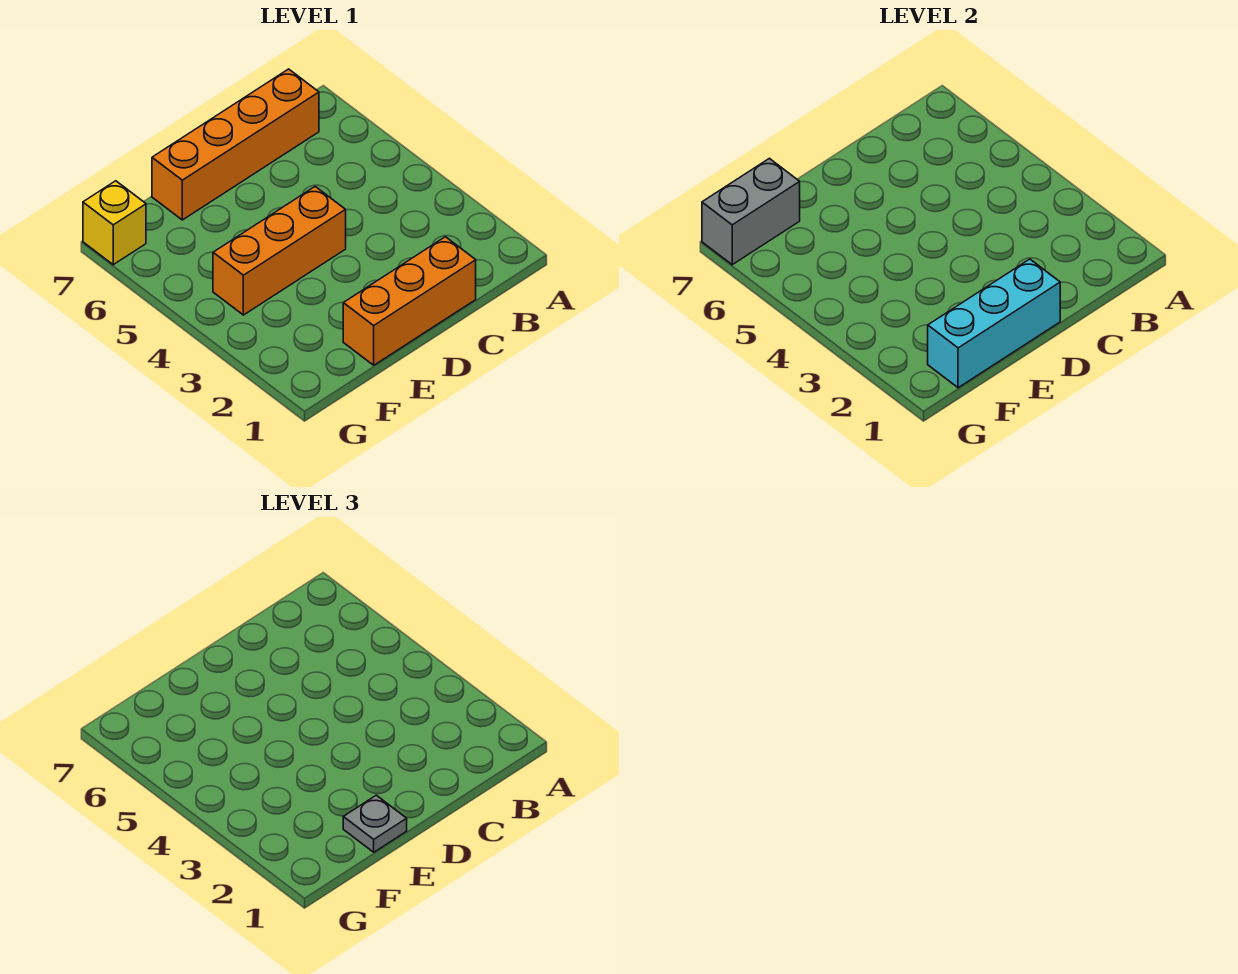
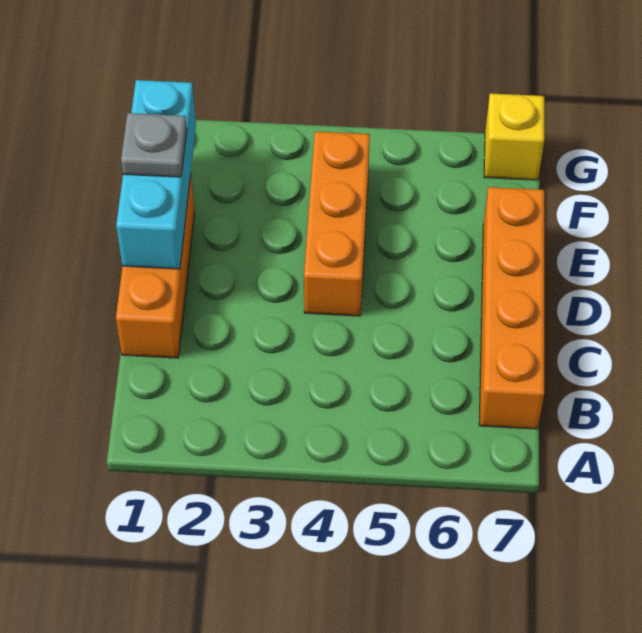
grey 1x2 brick [702,158,800,265] -> none

